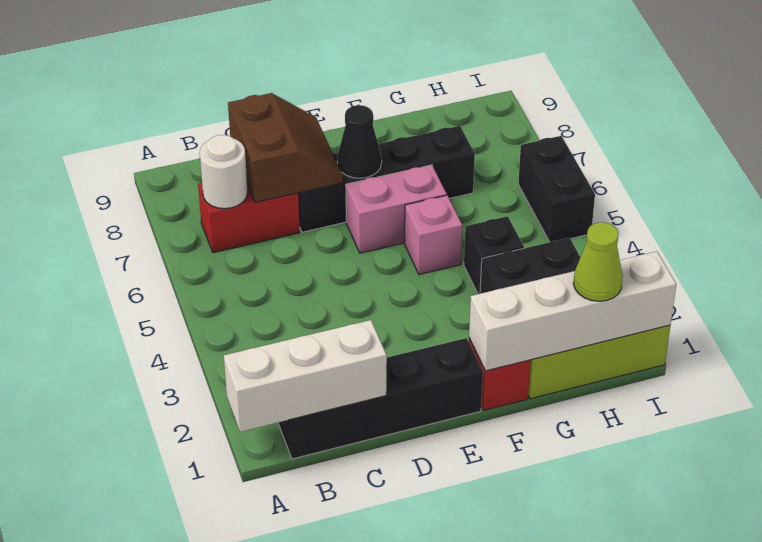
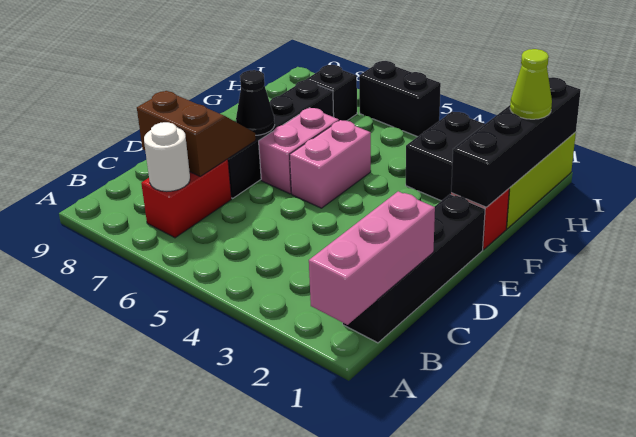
white 1x3 brick [224,320,387,432] -> pink 1x3 brick [309,191,435,325]
white 1x4 brick [469,251,676,371] -> black 1x4 brick [451,77,581,207]
pink 1x1 brick [405,195,462,274] -> pink 1x2 brick [290,120,371,208]
black 1x1 brick [464,216,524,294] -> black 1x1 brick moved to [306,65,357,121]

